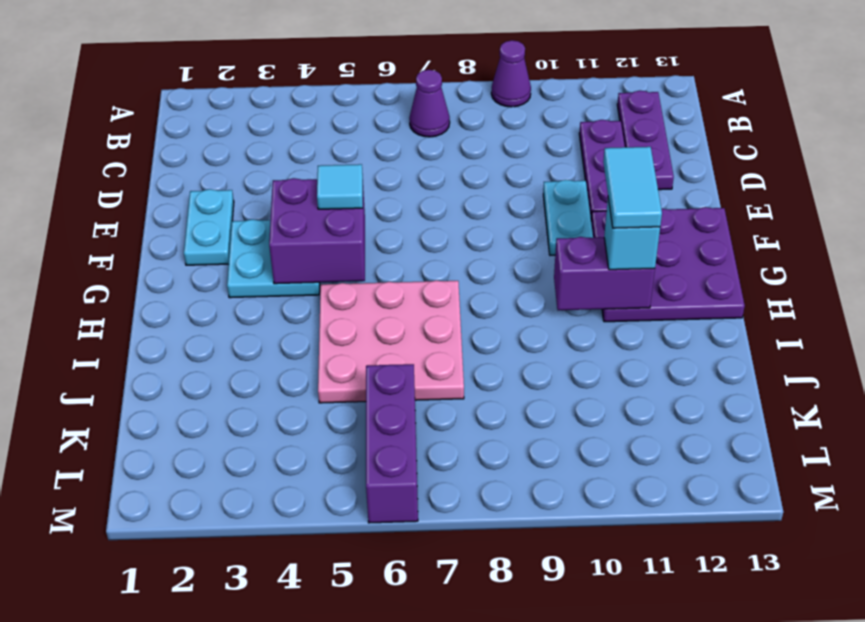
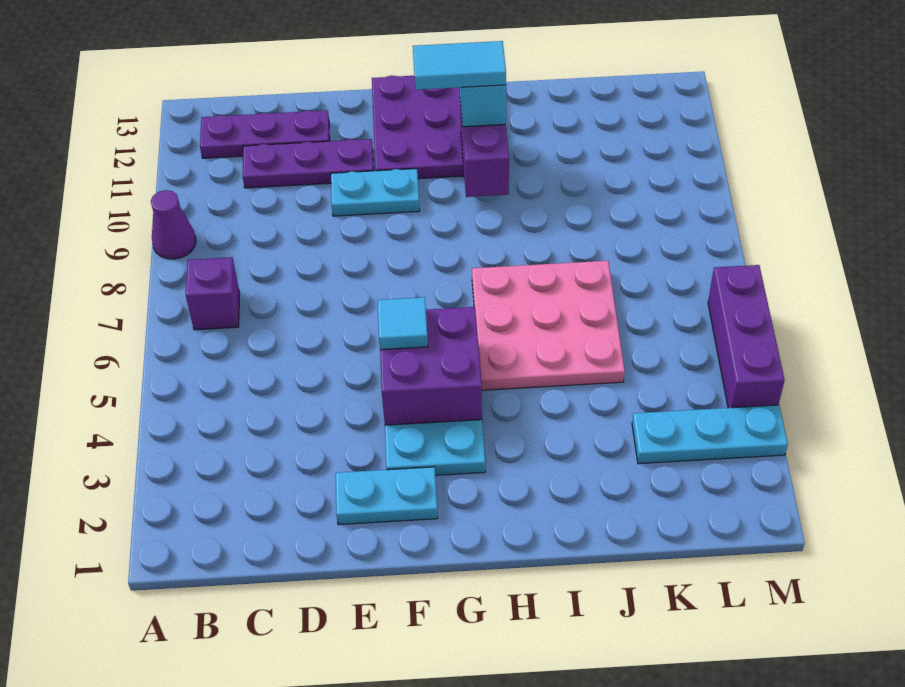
purple 1x1 cone [409,70,450,137] -> purple 1x1 brick [186,257,240,330]
none -> cyan 1x3 plate [632,405,788,464]
purple 1x3 brick [366,364,418,523] -> purple 1x3 brick turned to [708,265,785,408]

